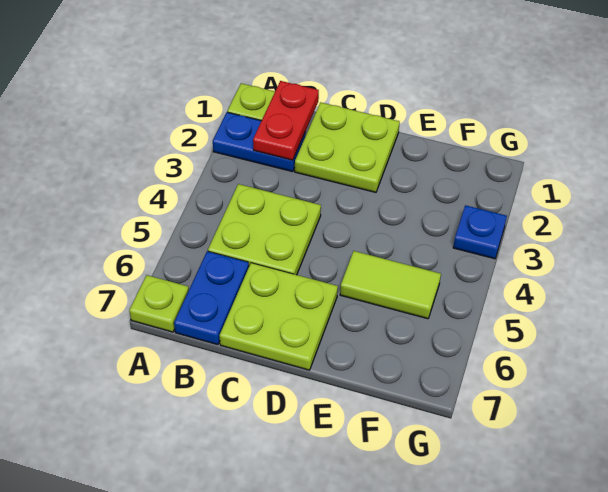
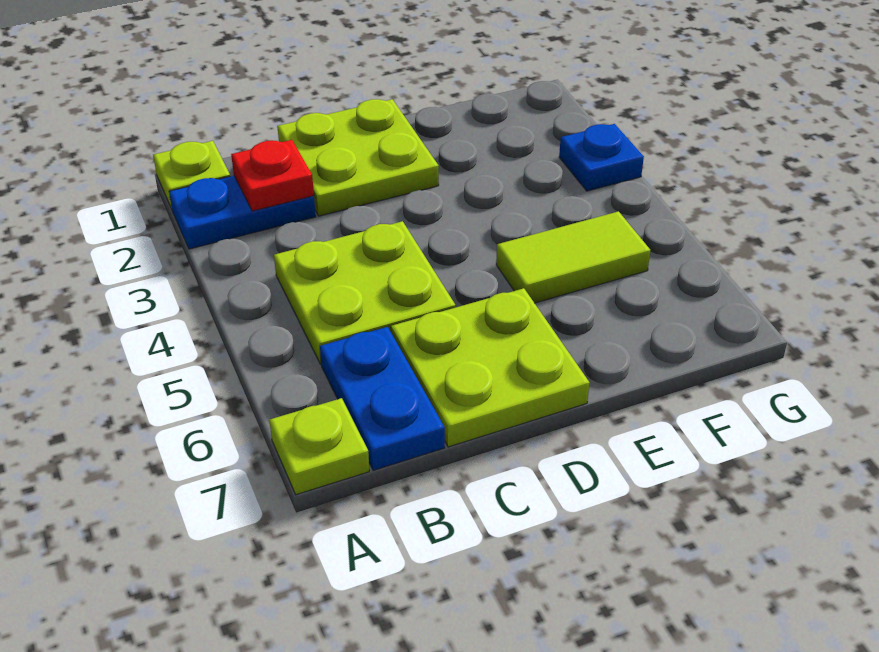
red 1x2 plate [253,81,319,160] -> red 1x1 plate [231,140,314,211]

